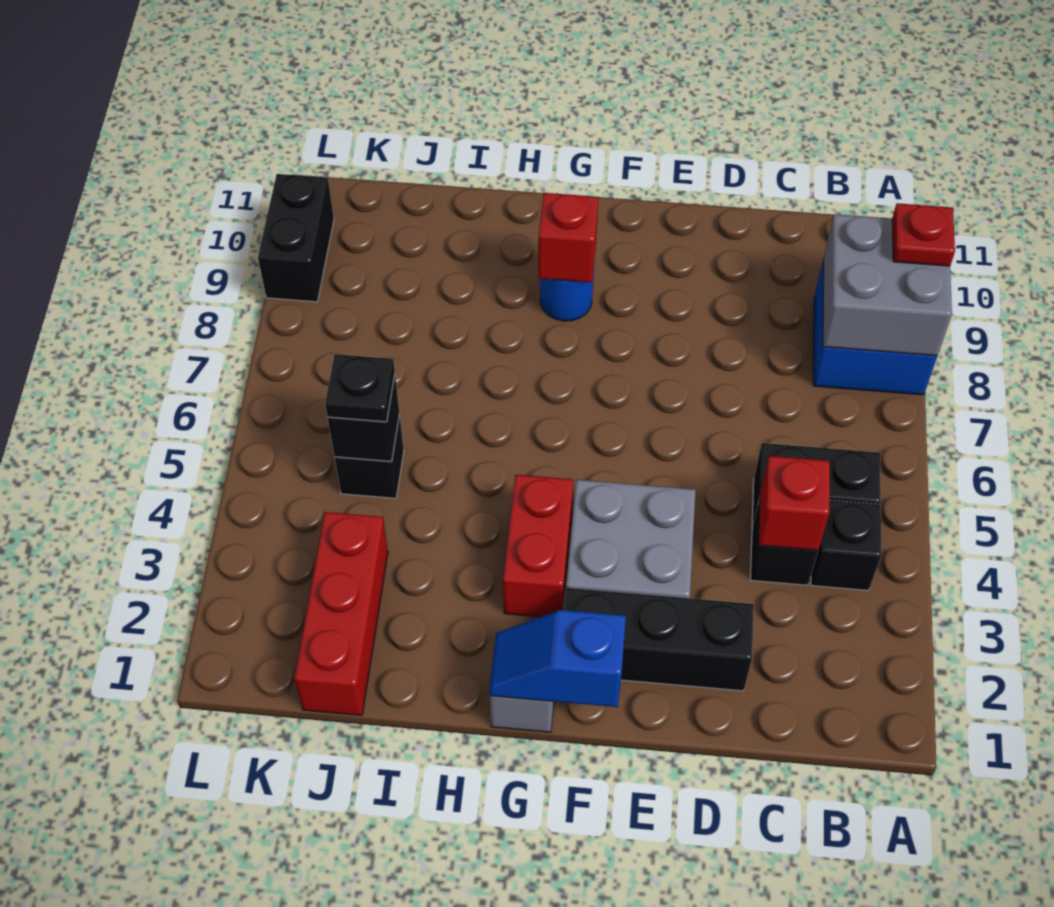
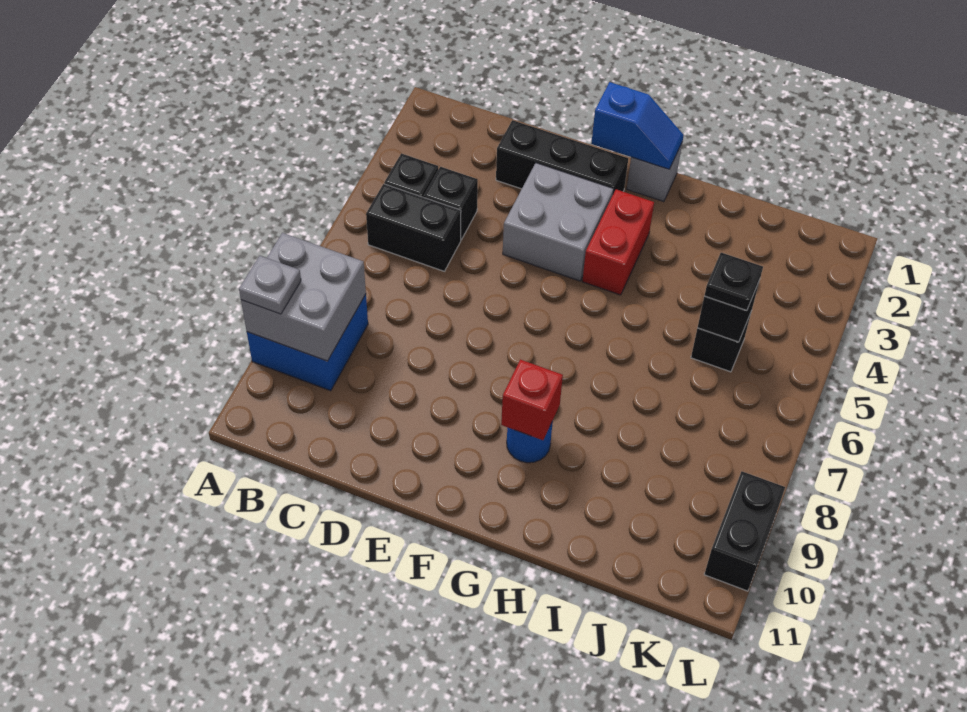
red 1x1 plate [892,203,955,266] -> grey 1x1 plate [239,256,301,314]
red 1x1 brick [759,456,830,550] -> none
red 1x3 brick [294,512,388,715] -> none

